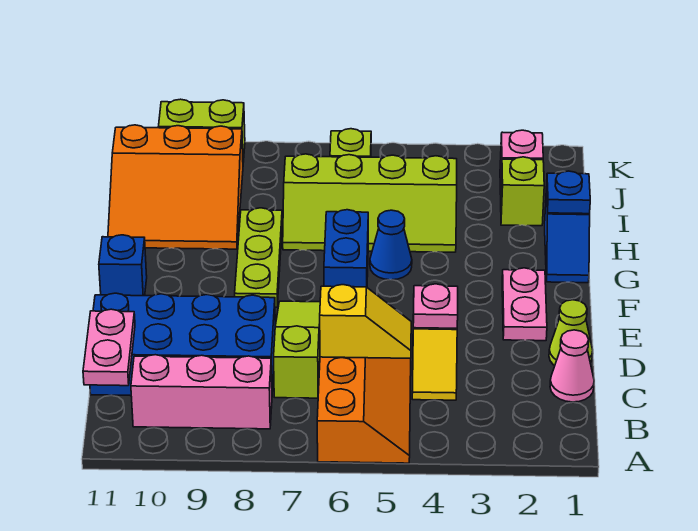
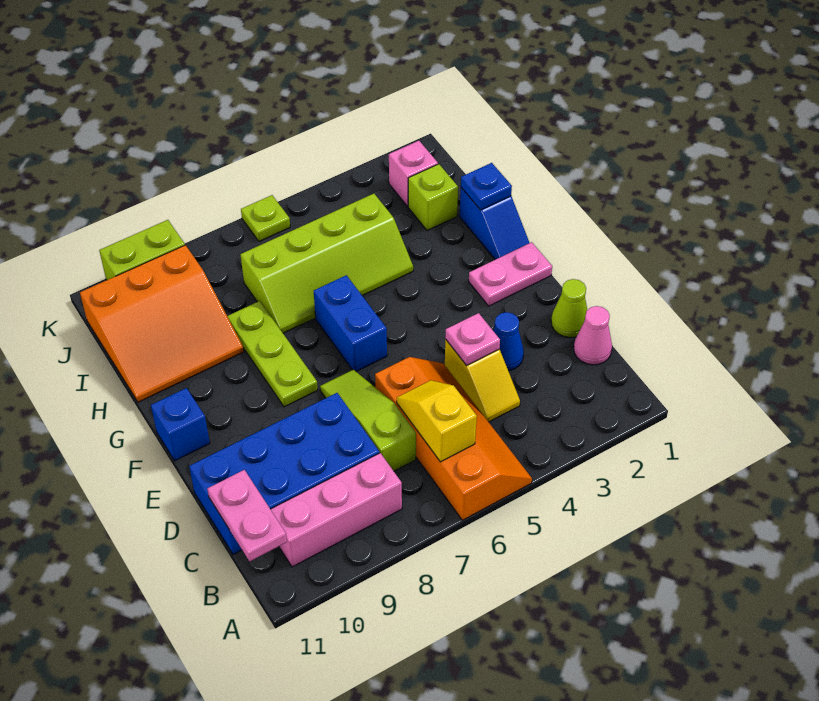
yellow 1x2 slope [320,285,411,358] -> yellow 1x2 slope turned to [397,380,477,462]
pink 1x2 plate [502,268,547,341] -> pink 1x2 plate turned to [469,242,552,306]
blue 1x1 cone [370,210,412,280] -> blue 1x1 cone moved to [493,312,524,371]

